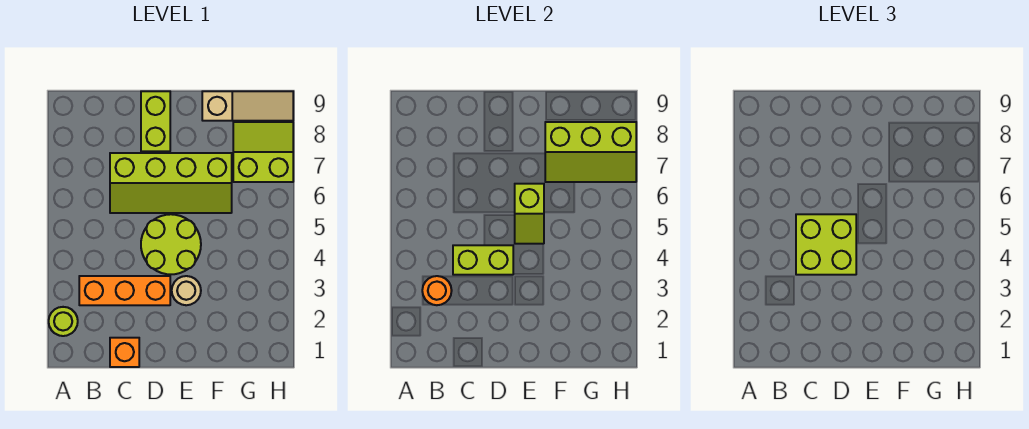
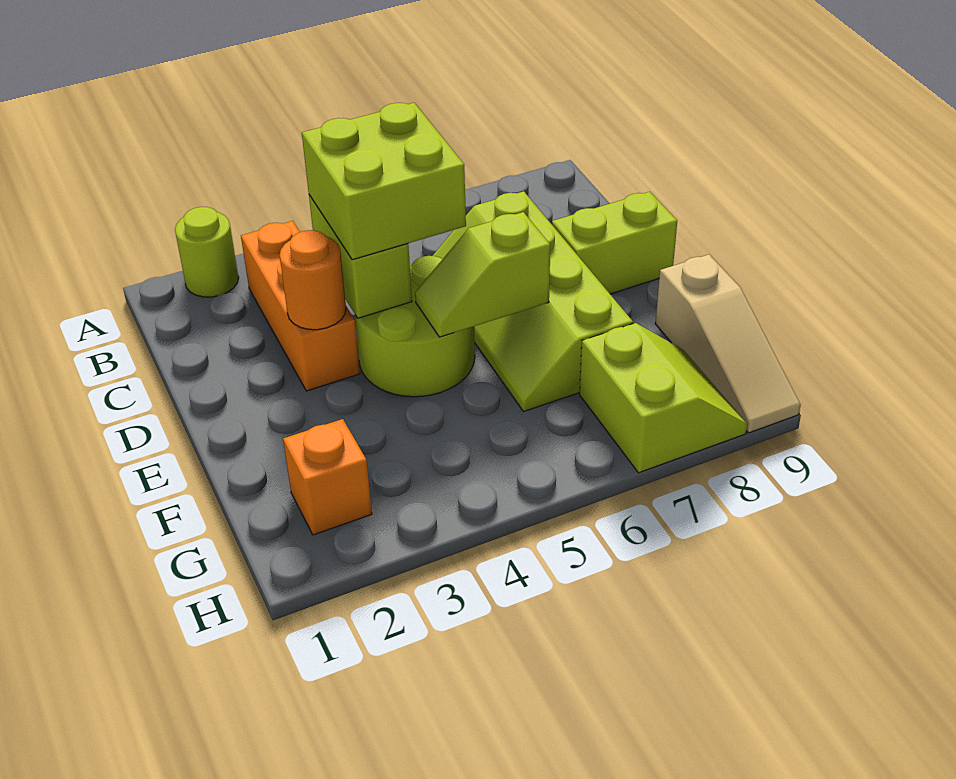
orange 1x1 round brick [422,276,452,305] -> orange 1x1 round brick moved to [280,230,346,330]
orange 1x1 brick [110,338,139,367] -> orange 1x1 brick moved to [283,419,372,535]
tan 1x1 round brick [172,276,201,305] -> none
lime 2x3 slope [545,122,636,182] -> none

